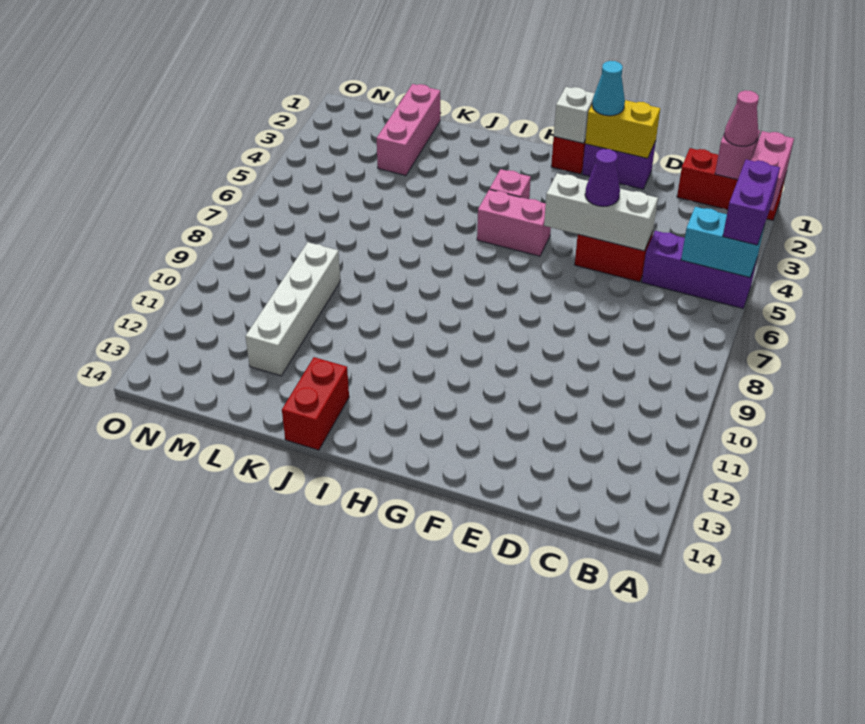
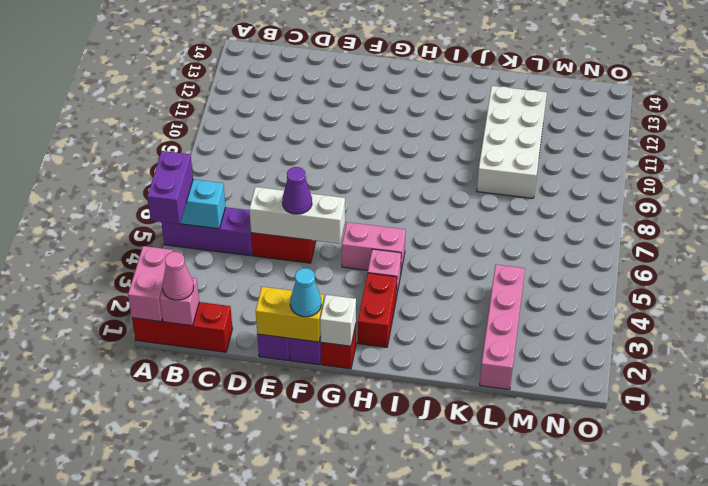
red 1x2 brick [282,357,349,450] -> red 1x2 brick moved to [358,273,397,347]
pink 1x3 brick [377,84,440,175] -> pink 1x4 brick [480,265,525,390]
white 1x4 brick [245,242,340,376] -> white 2x4 brick [477,86,547,198]

